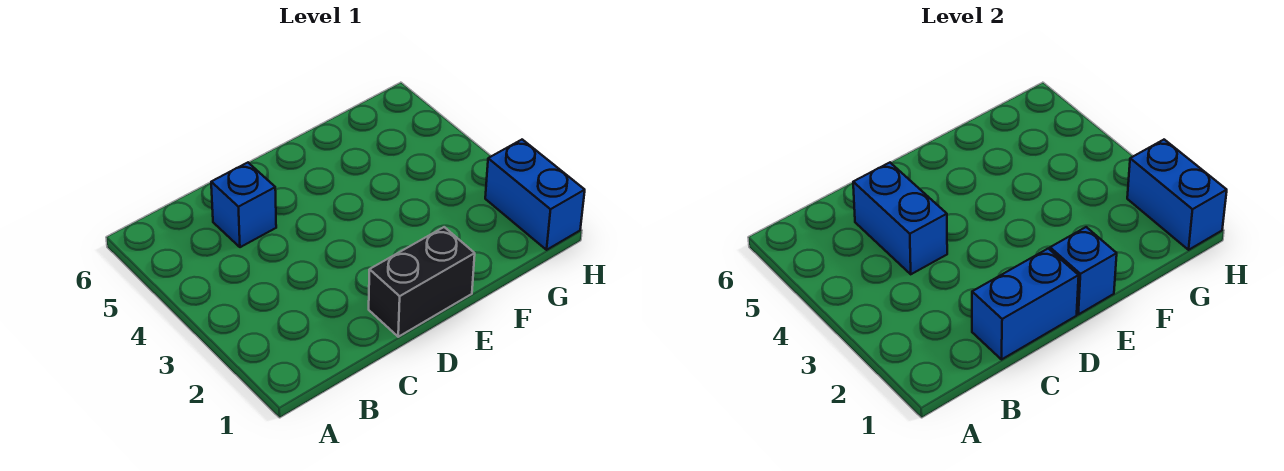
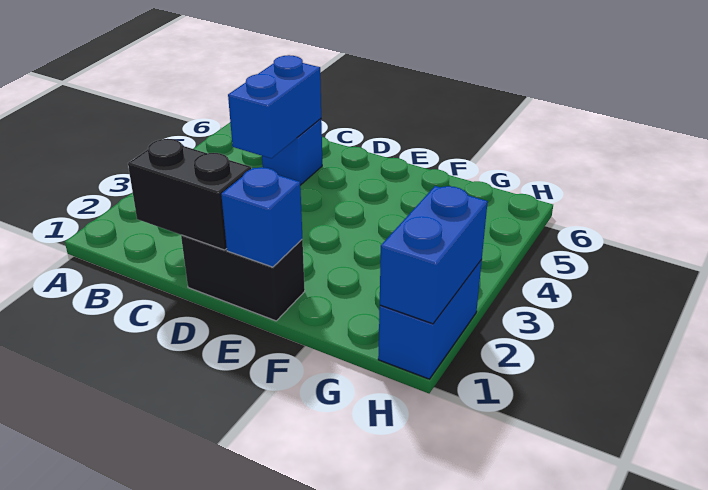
blue 1x2 brick [972,249,1079,360] -> black 1x2 brick [128,139,251,250]

